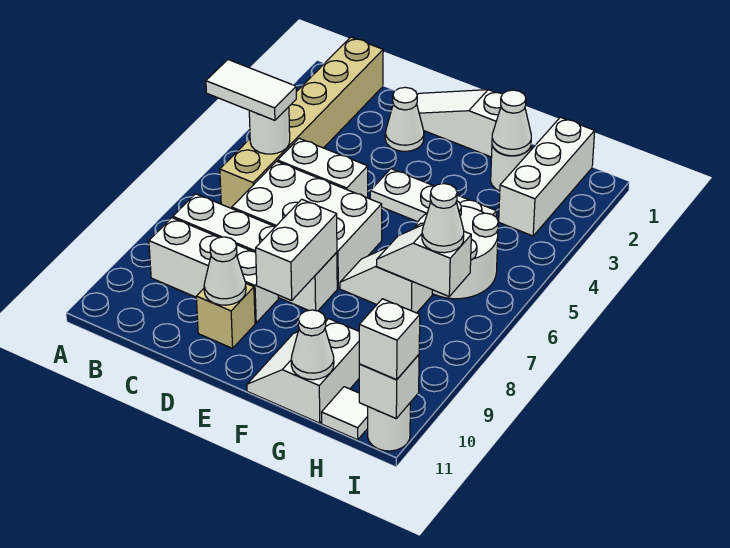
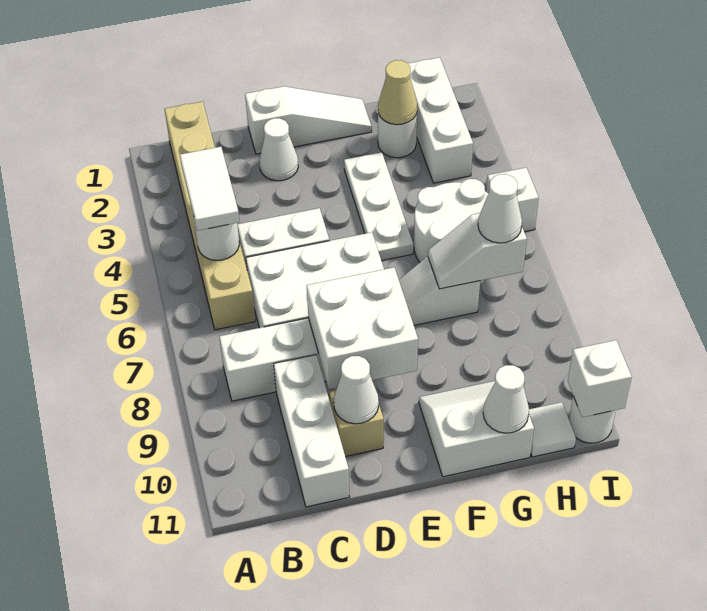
white 1x2 tile [206,60,296,120] -> white 1x2 tile turned to [180,147,240,231]
white 1x3 brick [149,218,278,323] -> white 1x3 brick turned to [274,355,350,507]
white 1x3 slope [417,90,502,157] -> white 1x3 slope turned to [245,86,372,154]
white 1x3 plate [370,169,496,222] -> white 1x3 plate turned to [344,152,413,261]
white 1x2 brick [256,199,337,301] -> white 2x2 brick [306,267,418,389]
white 2x2 slope [247,319,359,423] -> white 2x2 slope turned to [419,381,534,477]
white 1x1 cone [492,90,531,156] -> tan 1x1 cone [378,60,417,125]
white 1x1 brick [359,299,420,380] -> white 1x1 brick moved to [486,168,539,232]

